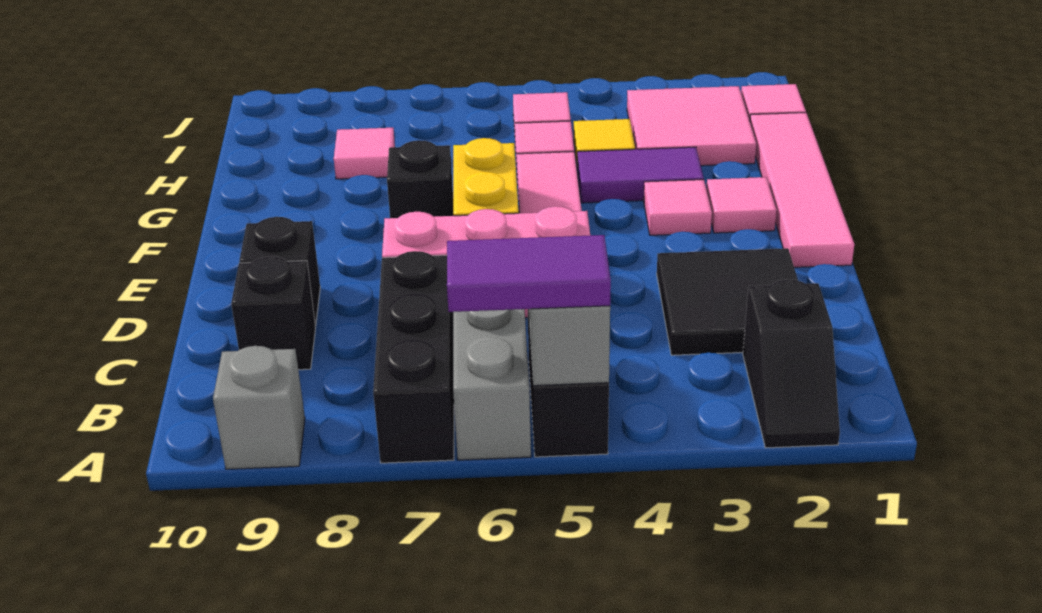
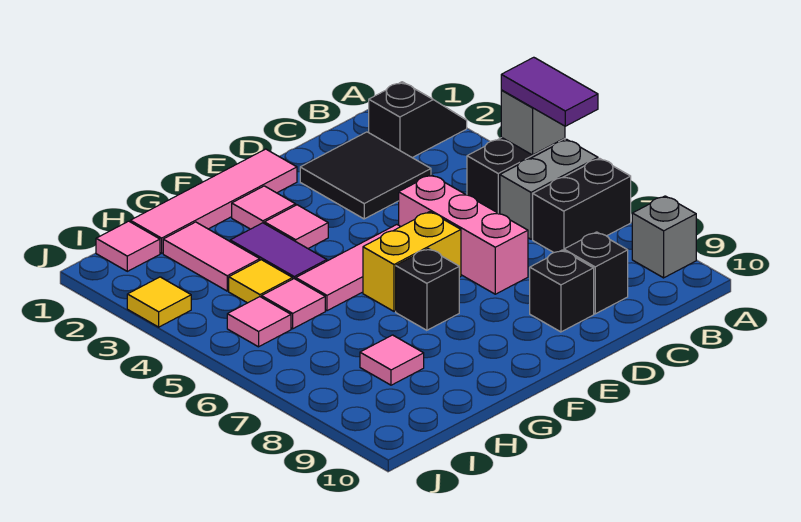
black 1x3 brick [373,251,454,463] -> black 1x2 brick [533,158,631,253]
pink 2x2 tile [627,86,756,166] -> pink 1x2 tile [163,222,260,291]
none -> yellow 1x1 tile [127,277,191,327]

